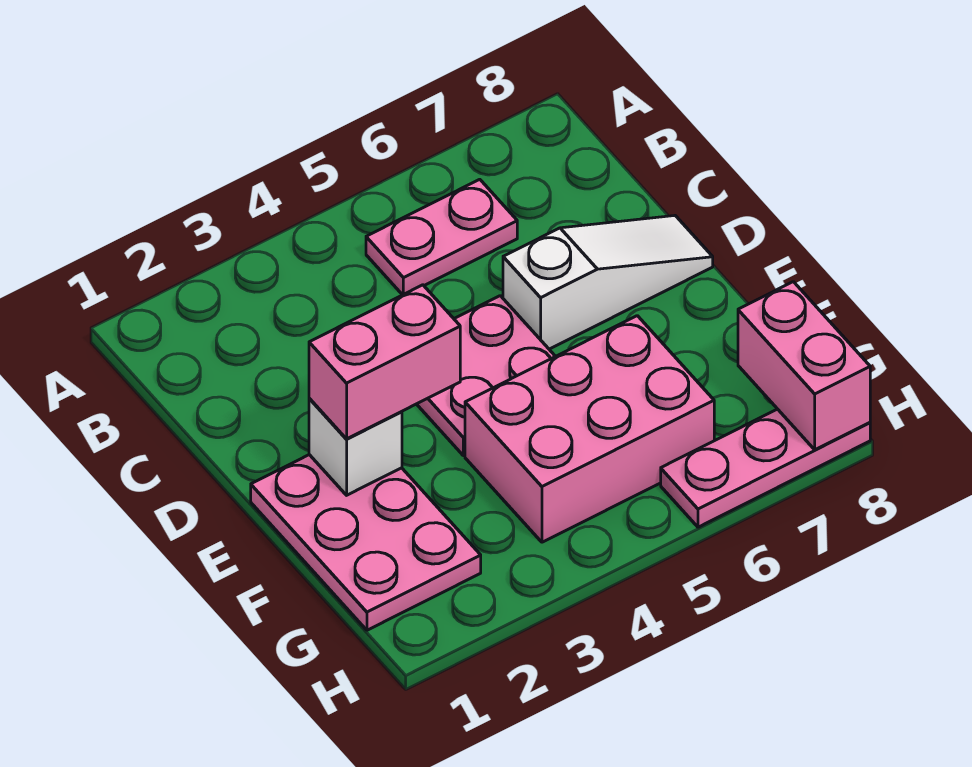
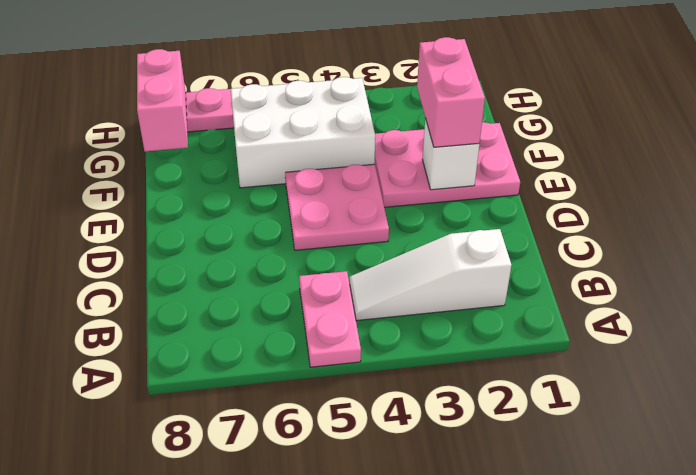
pink 1x2 plate [366,179,517,295] -> pink 1x2 plate turned to [299,271,361,367]
white 1x3 slope [503,216,713,349] -> white 1x3 slope moved to [350,229,511,321]
pink 2x3 plate [251,455,481,630] -> pink 2x3 plate turned to [375,122,520,207]
pink 1x2 brick [309,285,460,439] -> pink 1x2 brick turned to [417,37,485,147]
pink 2x3 brick [465,316,714,542] -> white 2x3 brick [231,77,375,188]

